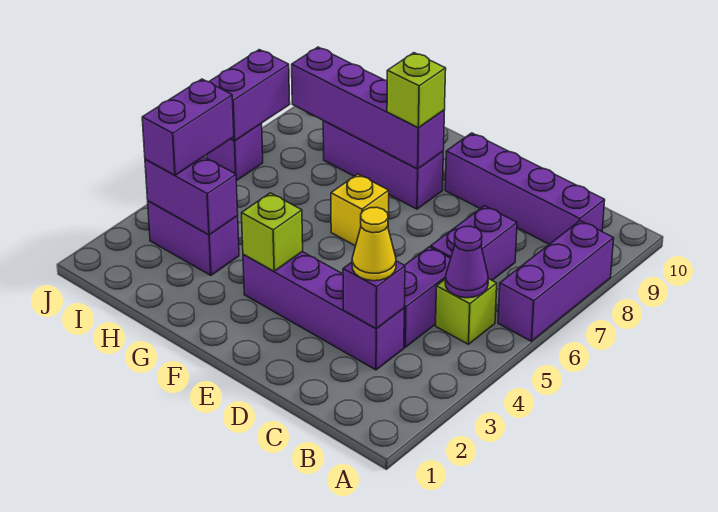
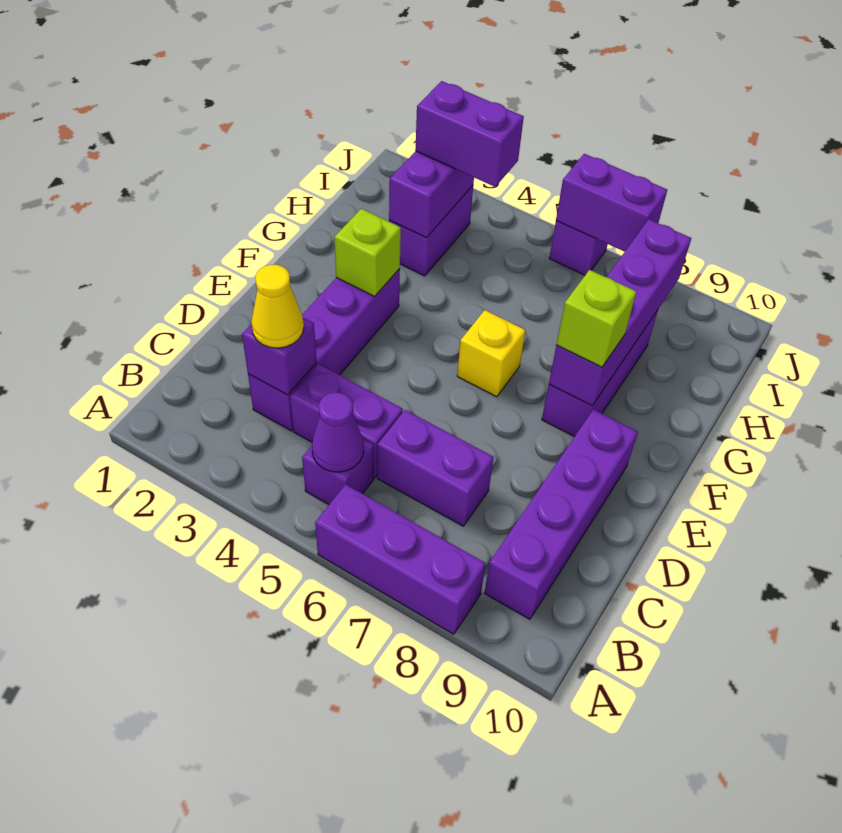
lime 1x1 brick [436,279,497,344] -> purple 1x1 brick [302,439,374,505]

